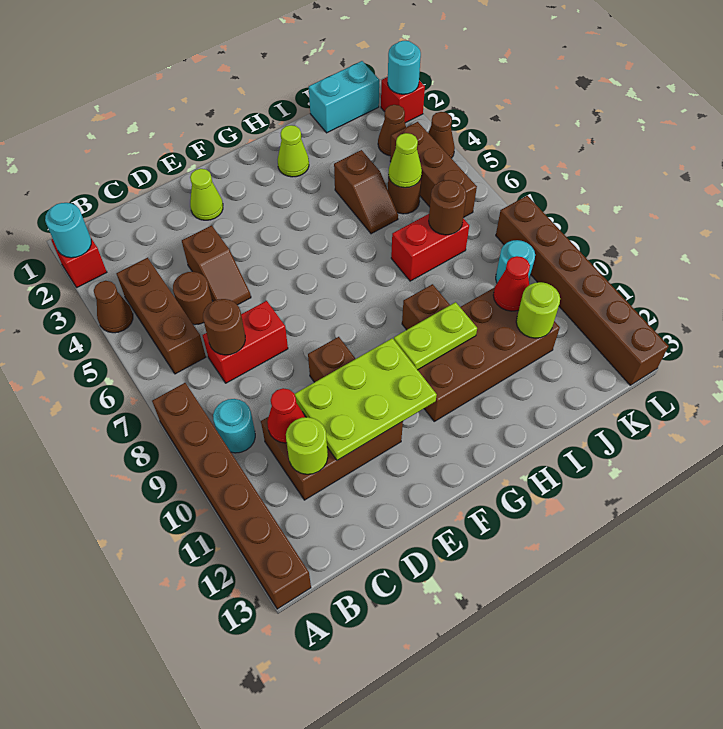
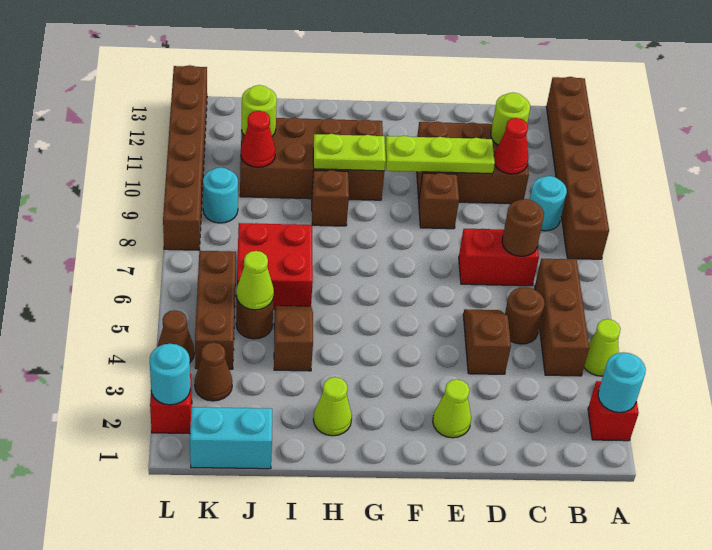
brown 1x1 cone [94,281,133,333] -> lime 1x1 cone [584,319,621,376]
lime 2x3 plate [295,338,437,460] -> lime 1x3 plate [385,136,495,174]
red 1x2 brick [391,214,469,281] -> red 2x2 brick [237,223,313,309]
brown 1x1 round brick [429,180,466,235] -> none

